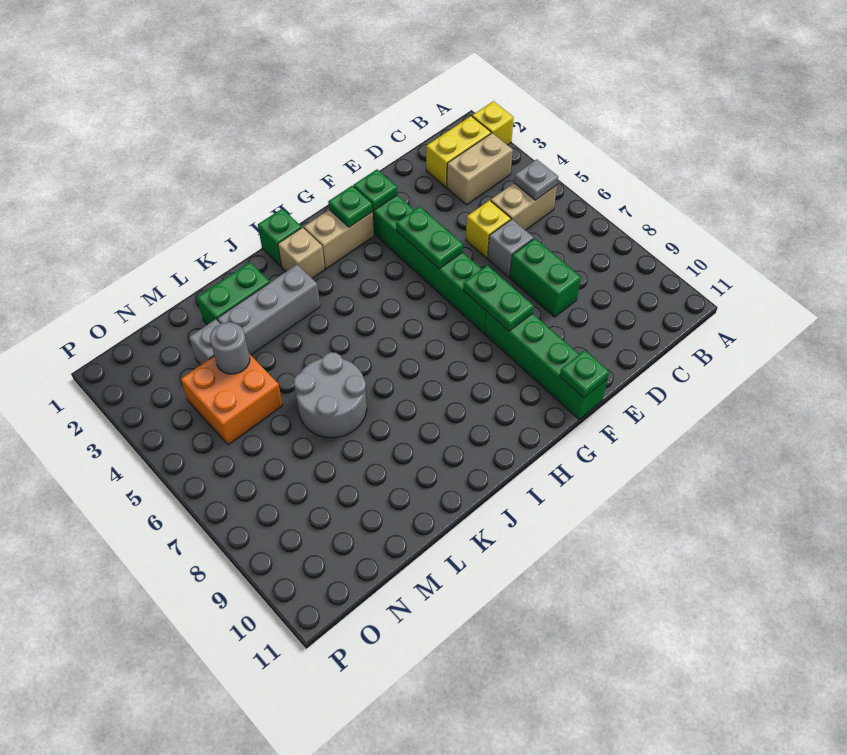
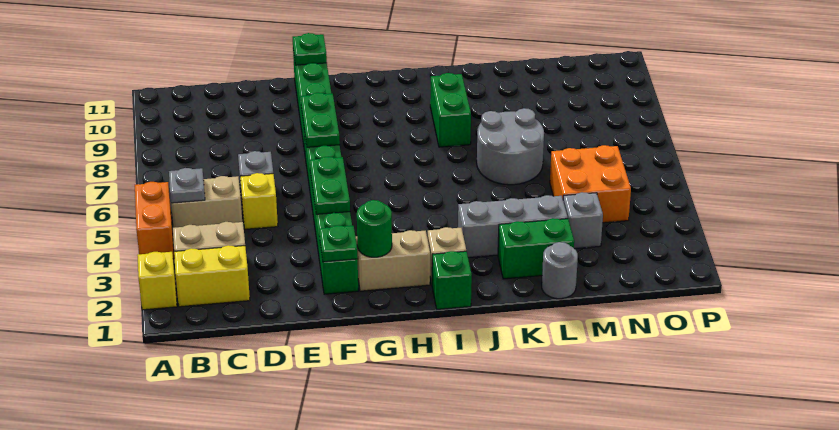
none -> orange 1x2 brick [135,182,174,259]
green 1x2 brick [510,238,581,317] -> green 1x2 brick moved to [430,73,471,147]
green 1x1 plate [328,186,373,227] -> green 1x1 round brick [357,200,392,257]
grey 1x1 round brick [210,322,250,374] -> grey 1x1 round brick moved to [542,242,578,299]

